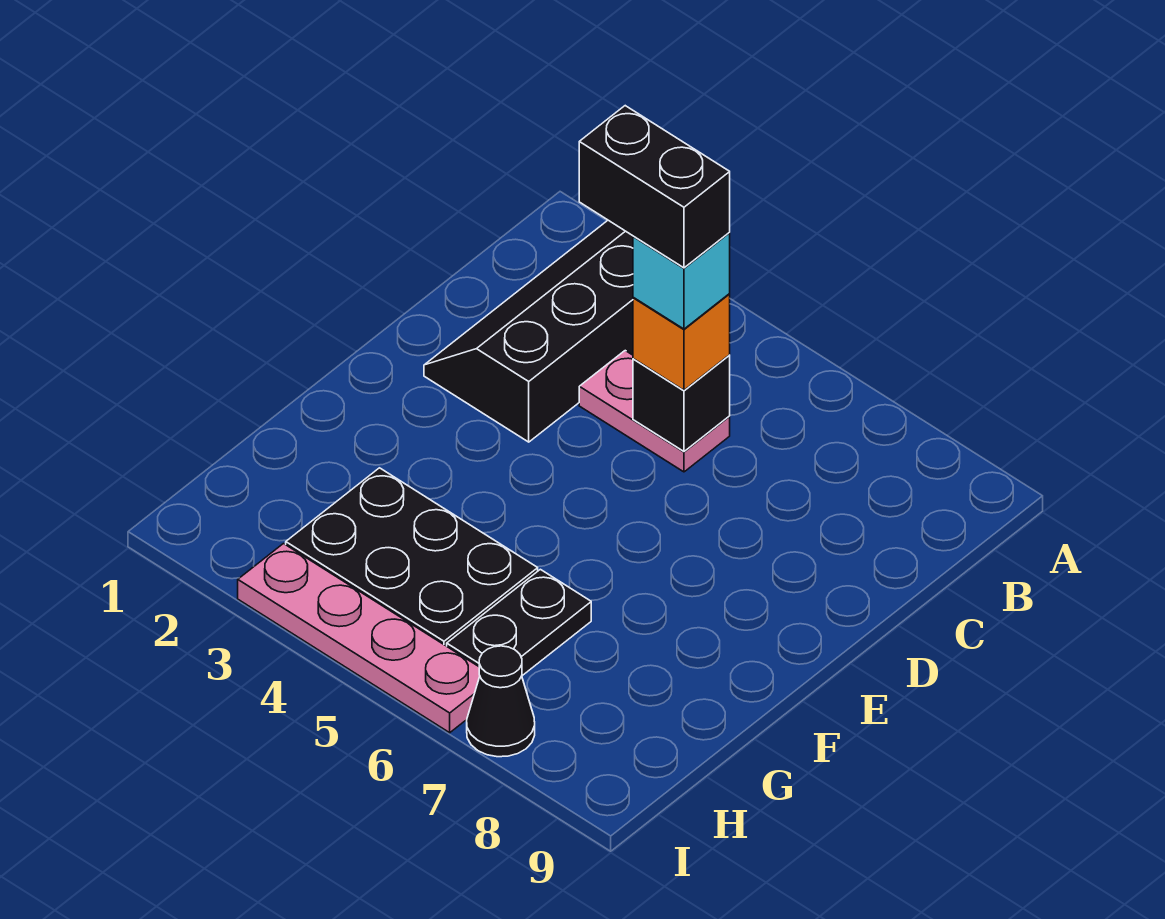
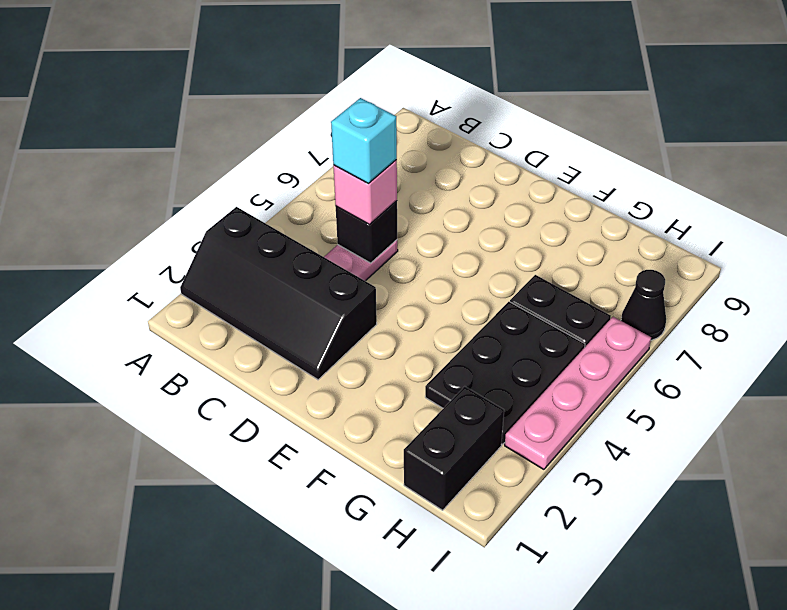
black 1x2 brick [579,106,730,268] -> black 1x2 brick moved to [404,386,504,510]
orange 1x1 brick [633,294,730,390] -> pink 1x1 brick [333,160,397,225]

